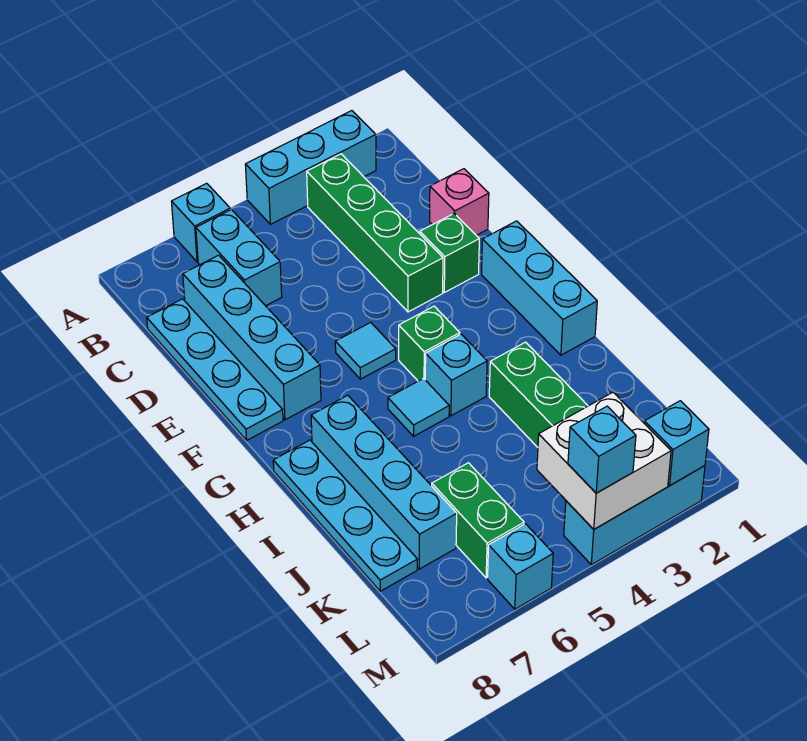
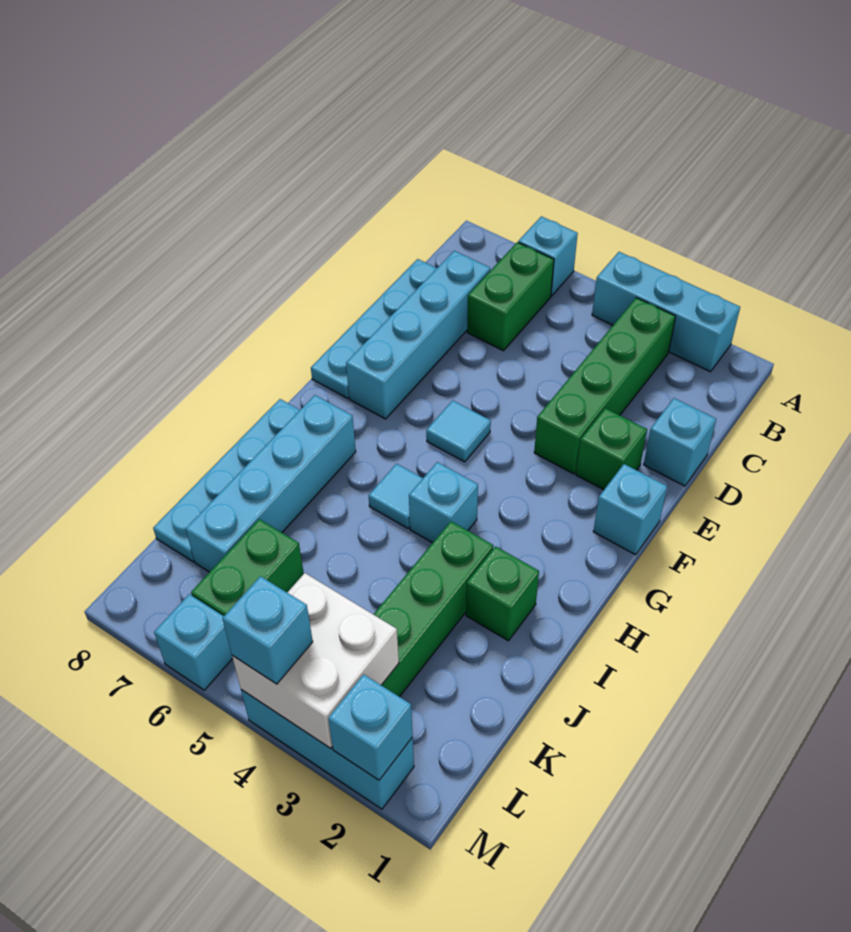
cyan 1x2 brick [196,210,282,306] -> green 1x2 brick [467,242,554,351]
pink 1x1 brick [430,169,489,235] -> cyan 1x1 brick [644,398,716,486]
cyan 1x3 brick [482,221,597,355] -> cyan 1x1 brick [593,464,667,555]
green 1x1 brick [399,306,460,381] -> green 1x1 brick moved to [466,546,539,641]

